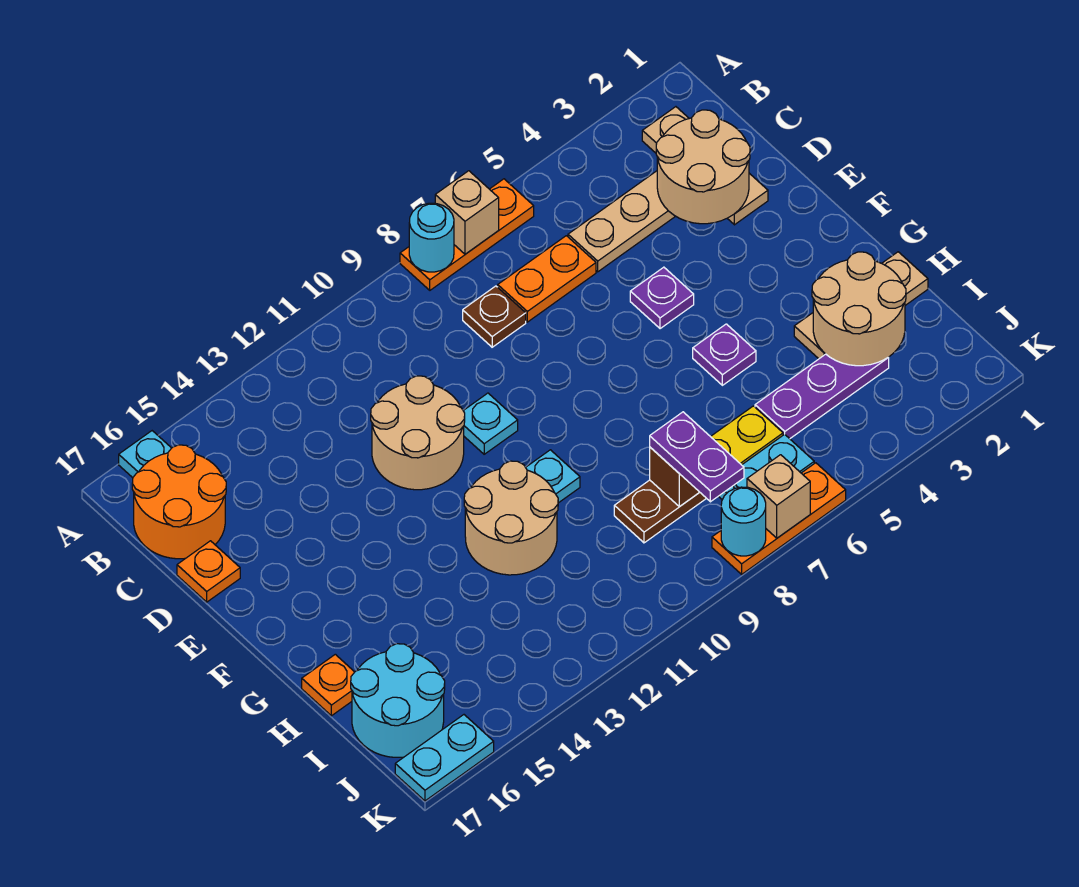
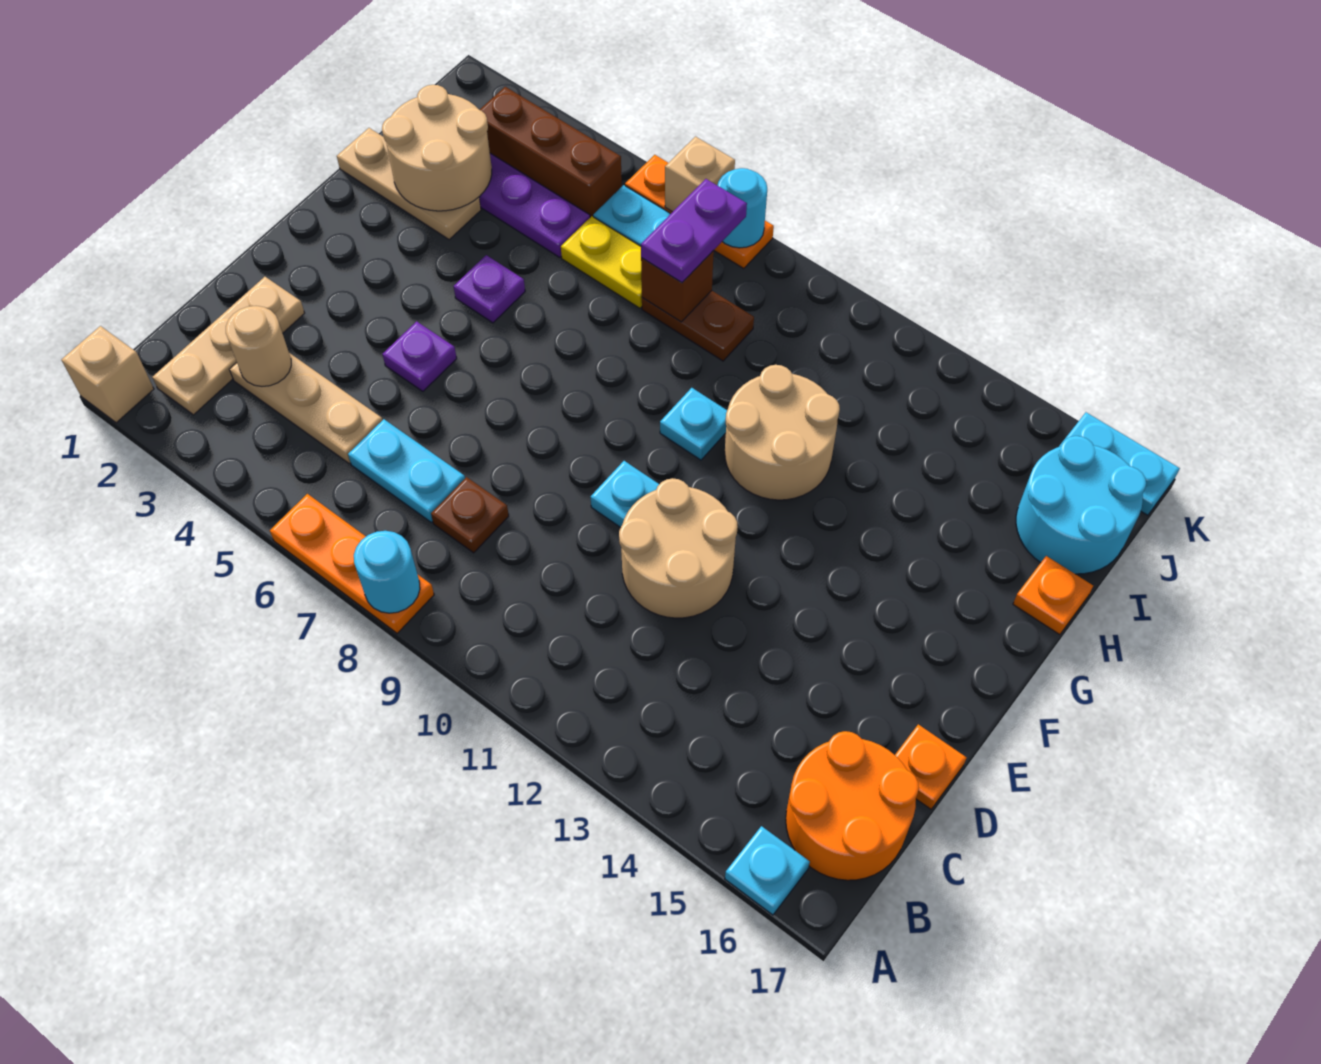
tan 1x1 brick [435,171,499,254] -> tan 1x1 brick moved to [61,326,154,423]
tan 2x2 round brick [656,110,750,224] -> tan 1x1 round brick [226,306,291,386]
orange 1x2 plate [498,236,596,322] -> cyan 1x2 plate [348,419,465,522]
none -> brown 1x3 brick [480,87,622,217]

